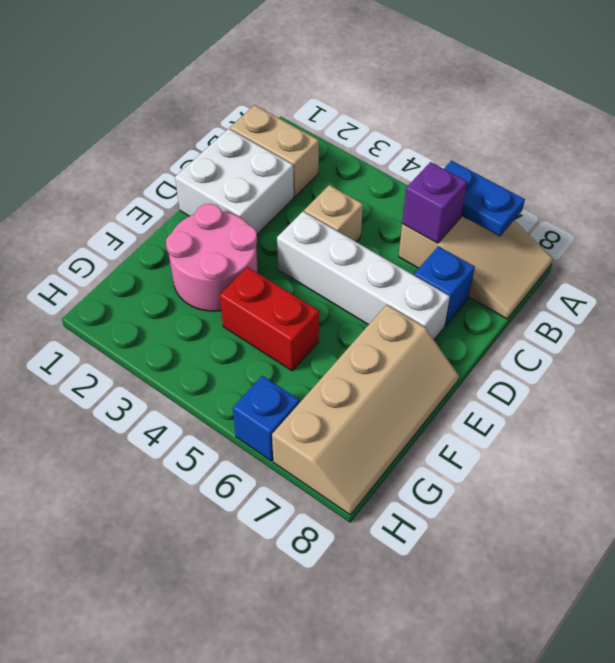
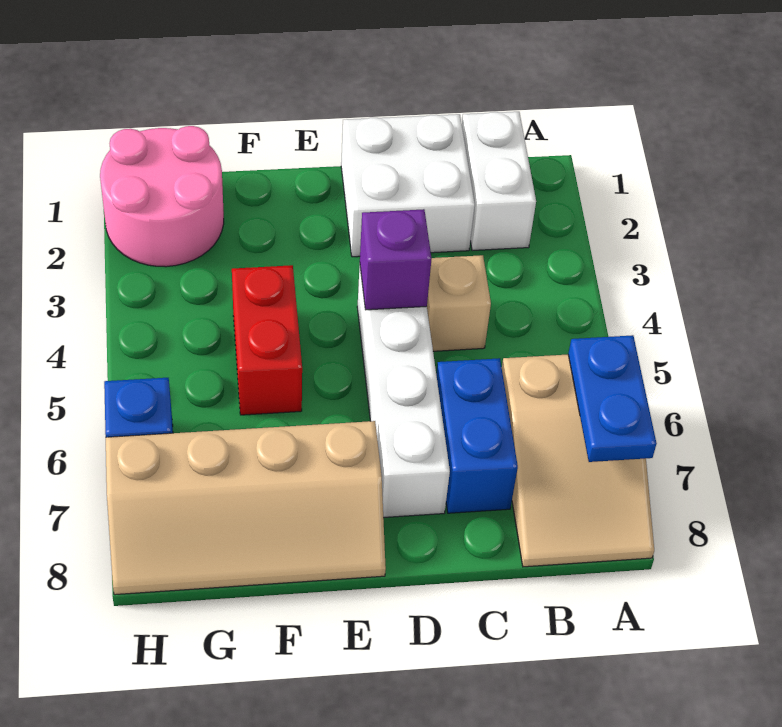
tan 1x2 brick [230,105,319,197] -> white 1x2 brick [462,112,536,251]
purple 1x1 brick [402,162,467,243] -> purple 1x1 brick moved to [360,209,432,310]
blue 1x1 brick [414,246,475,326] -> blue 1x2 brick [436,358,518,513]
pink 2x2 round brick [166,204,258,311] -> pink 2x2 round brick moved to [100,126,224,267]

